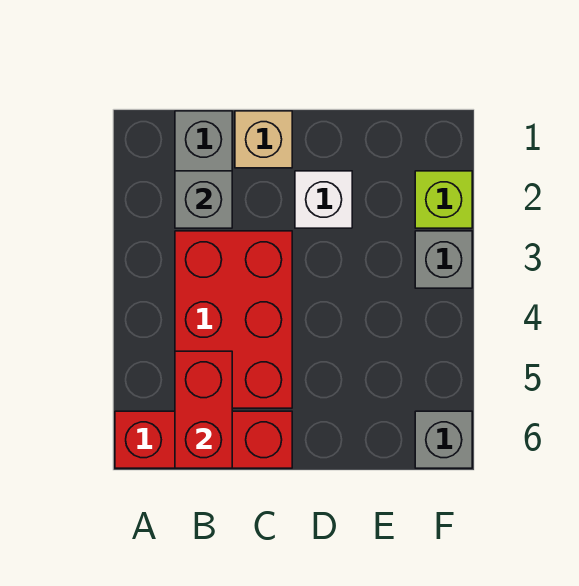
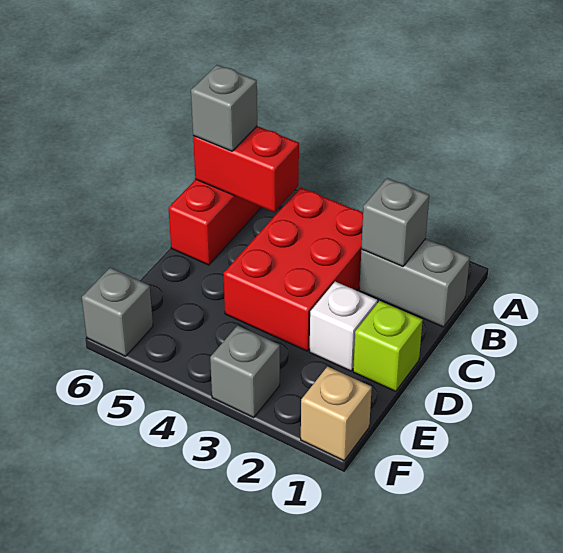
red 2x3 brick [175,231,292,408] -> red 2x3 brick turned to [224,187,363,351]
none -> grey 1x1 brick [191,65,257,151]
tan 1x1 brick [235,111,292,168] -> tan 1x1 brick moved to [301,366,372,461]
lime 1x1 brick [415,171,472,228] -> lime 1x1 brick moved to [353,301,423,391]

